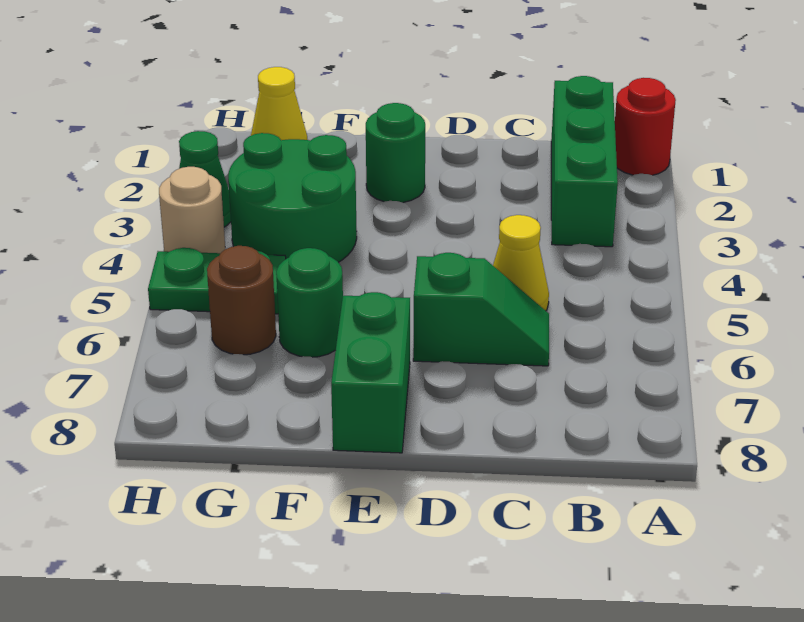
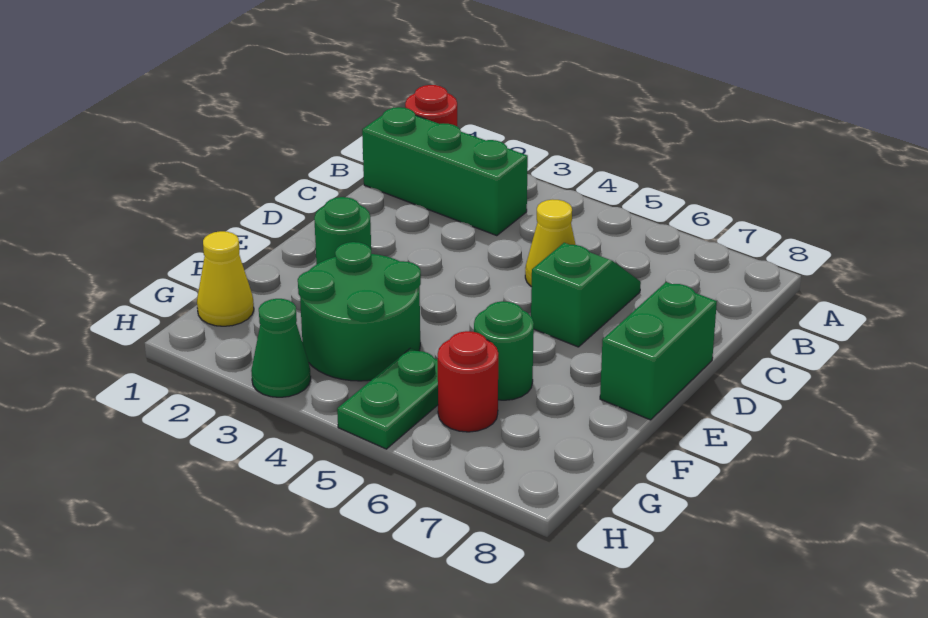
green 1x2 brick [331,292,410,453] -> green 1x2 brick turned to [600,282,717,420]
brown 1x1 round brick [207,246,276,355] -> red 1x1 round brick [438,331,498,432]
tan 1x1 round brick [159,167,225,253] -> none

